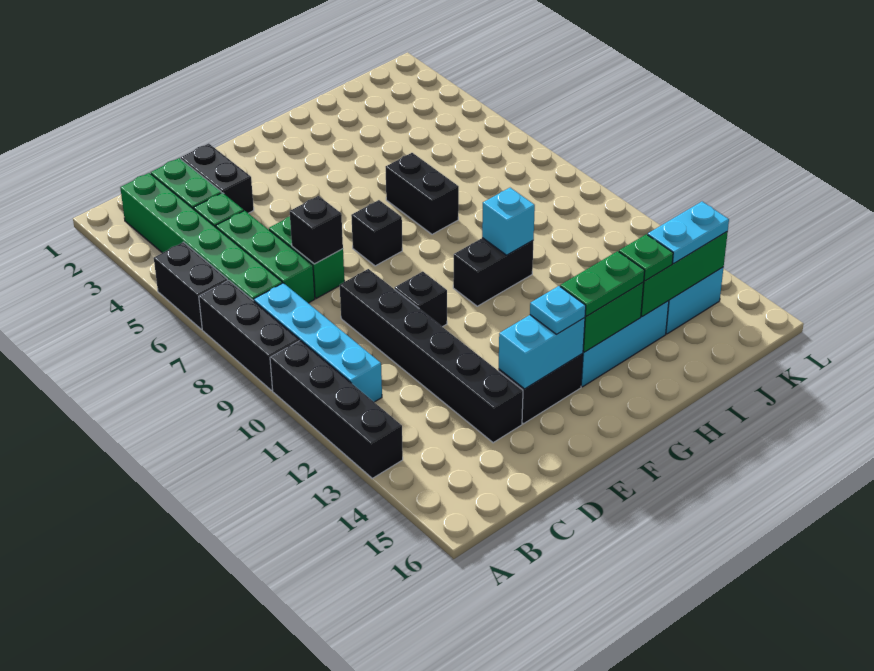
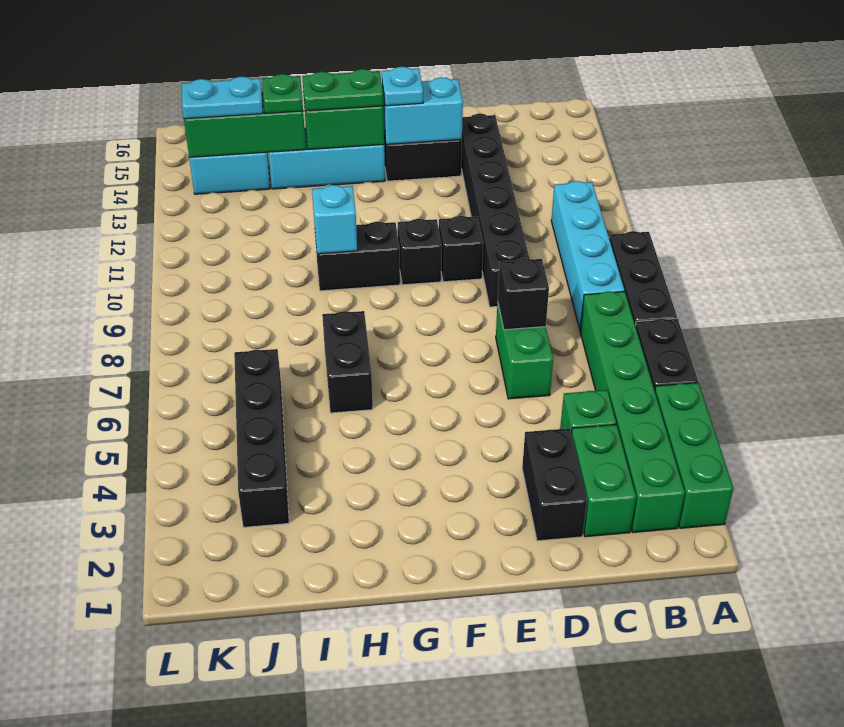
black 1x4 brick [270,340,403,478] -> black 1x4 brick moved to [234,349,289,527]
green 1x3 brick [216,211,315,303] -> green 1x3 brick moved to [655,383,733,528]
black 1x1 brick [351,200,402,266] -> black 1x1 brick moved to [398,219,441,285]

